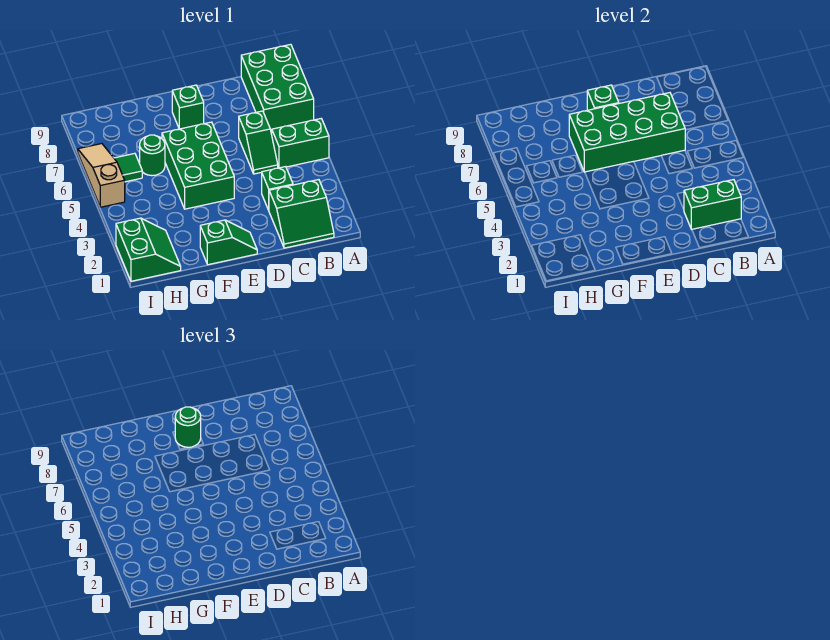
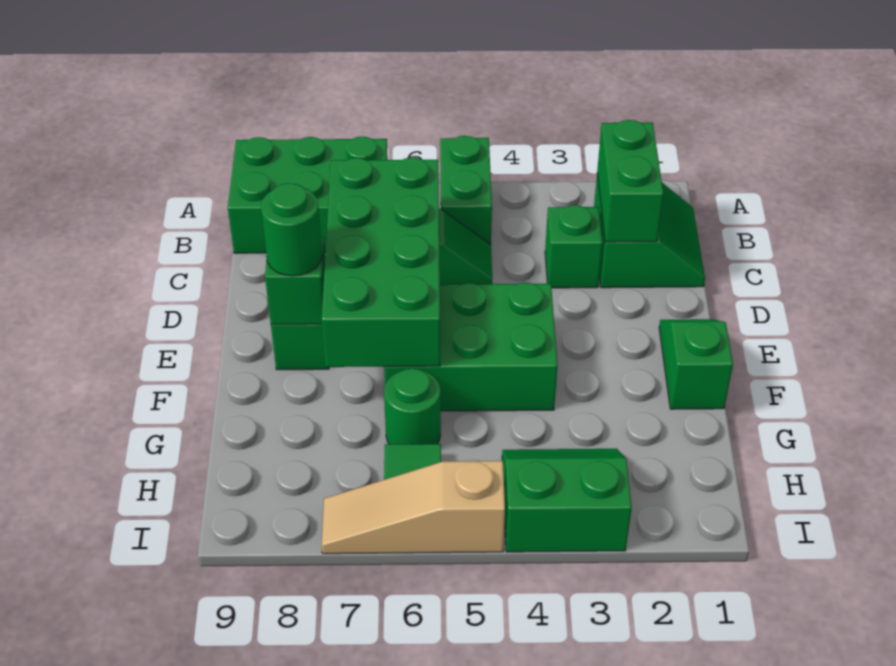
green 2x2 slope [116,218,181,281] -> green 2x2 slope moved to [502,449,632,552]

